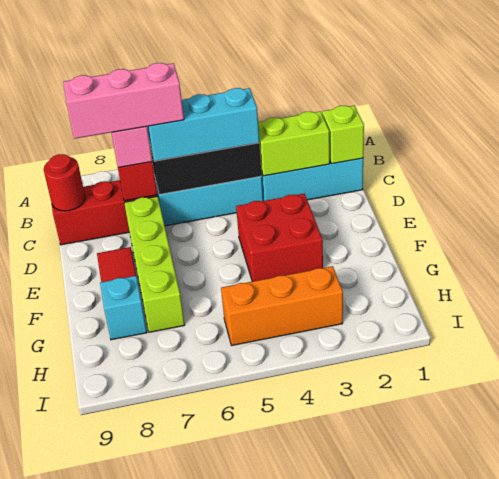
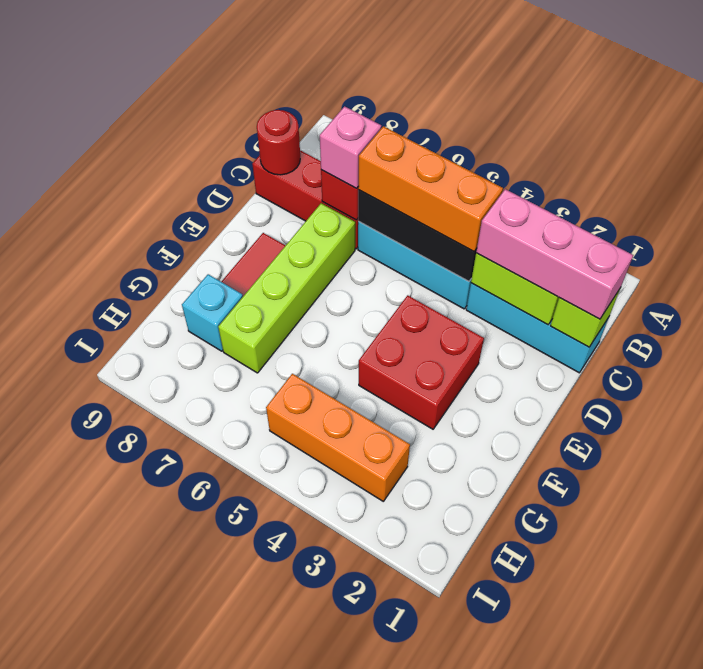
cyan 1x3 brick [147,88,259,161] -> orange 1x3 brick [358,126,503,251]
pink 1x3 brick [63,63,184,139] -> pink 1x3 brick moved to [476,189,633,319]

